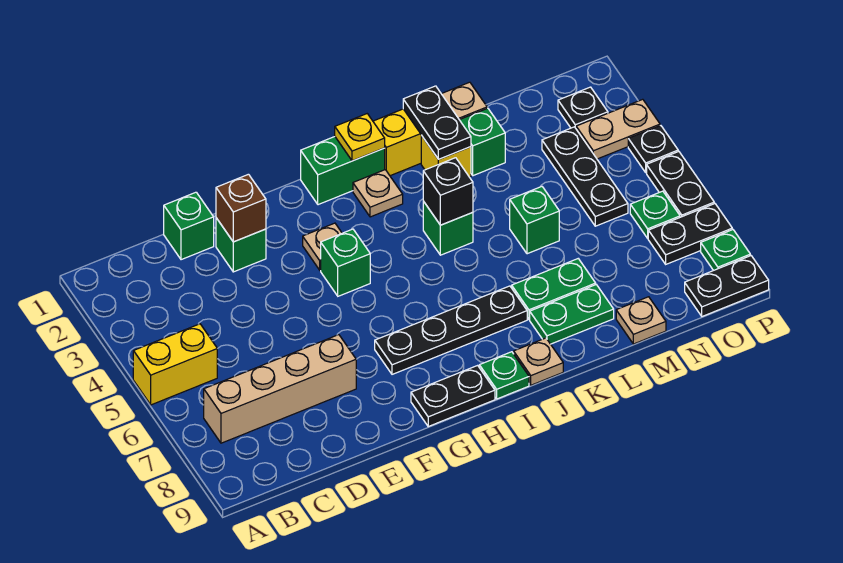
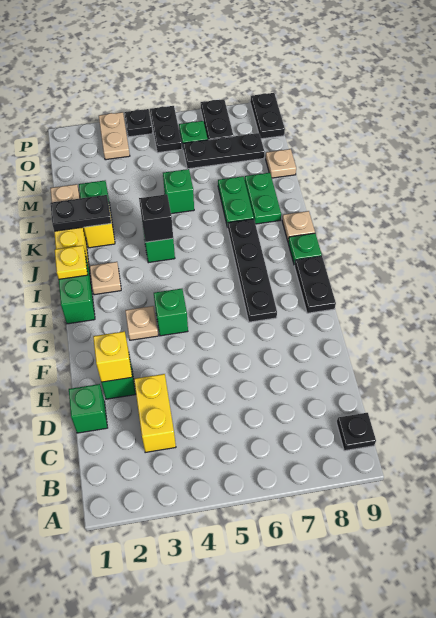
yellow 1x2 brick [133,324,217,405] -> yellow 1x2 brick moved to [134,374,176,453]
tan 1x4 brick [204,335,356,443] -> none
brown 1x1 brick [216,174,266,242] -> yellow 1x1 brick [93,331,132,382]
black 1x3 plate [542,127,628,226] -> black 1x3 plate moved to [183,133,264,169]
black 1x1 plate [558,87,608,128] -> black 1x1 plate moved to [337,413,376,451]
black 1x2 plate [647,151,714,217] -> black 1x2 plate turned to [150,106,182,153]
green 1x1 plate [701,230,750,270] -> none

